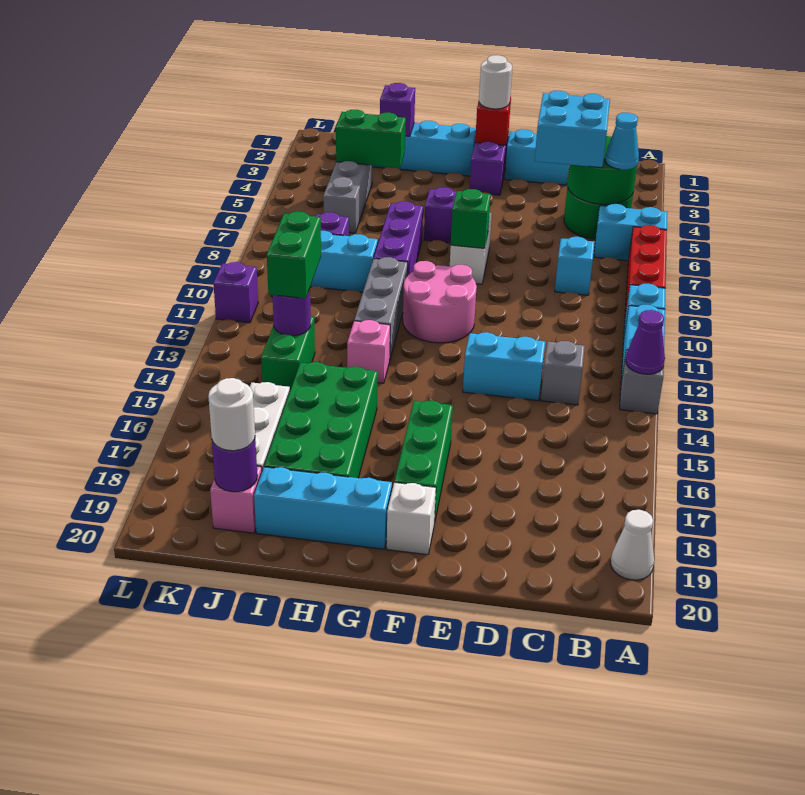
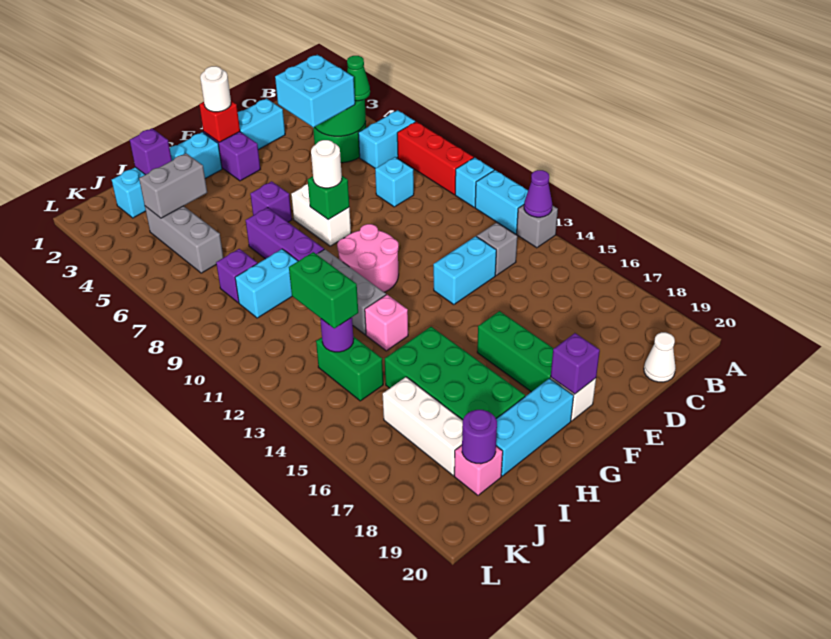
white 1x1 cone [611,510,654,580] -> white 1x1 cone moved to [644,332,676,382]
cyan 1x1 cone [605,113,639,170] -> green 1x1 cone [347,56,370,101]
green 1x2 brick [336,110,406,168] -> grey 1x2 brick [139,153,207,218]
white 1x1 round brick [208,378,255,451] -> white 1x1 round brick moved to [311,140,342,188]
purple 1x1 brick [213,262,258,323] -> purple 1x1 brick moved to [551,333,600,394]

